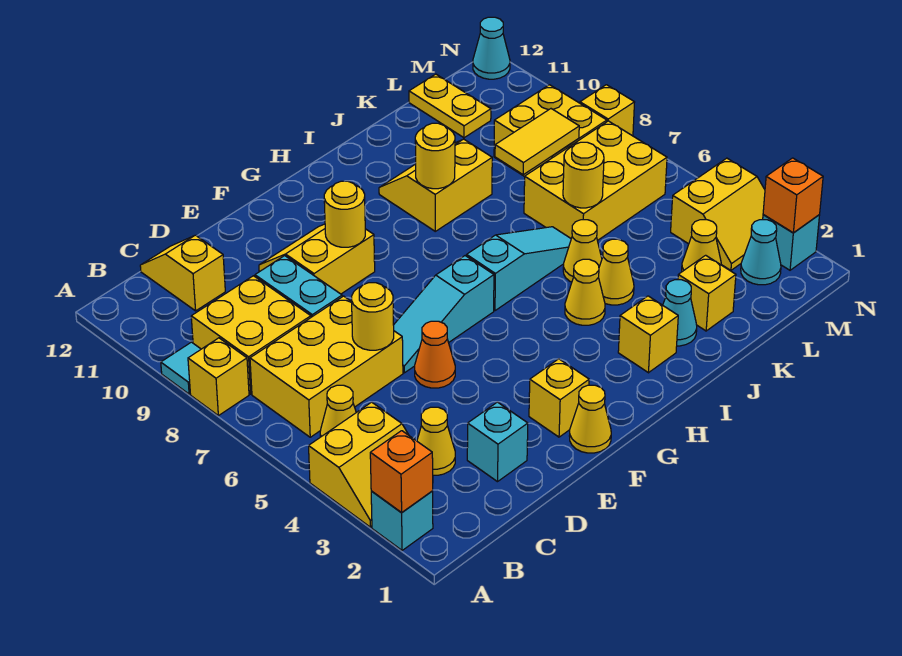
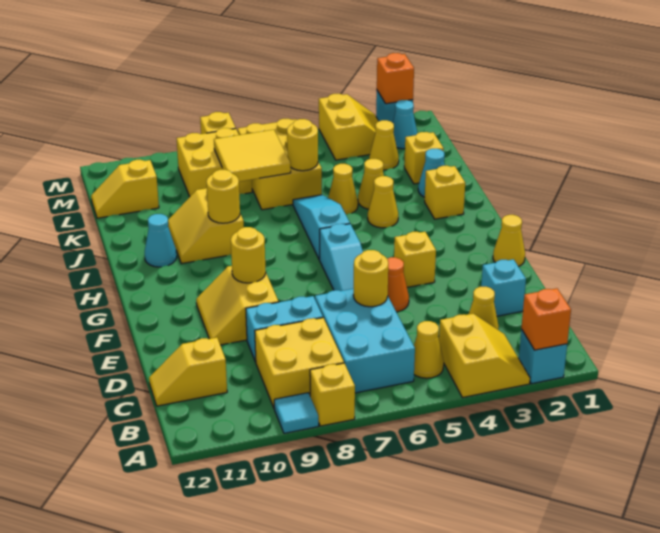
yellow 2x3 brick [250,296,403,437] -> cyan 2x3 brick [315,289,415,393]
yellow 1x1 brick [529,359,589,437] -> yellow 1x1 brick moved to [394,232,436,287]
yellow 1x2 tile [495,109,579,175] -> yellow 2x2 tile [214,130,291,182]
yellow 1x2 plate [409,74,491,138] -> yellow 1x2 slope [91,160,159,218]
cyan 1x1 cone [473,17,510,79] -> cyan 1x1 cone moved to [145,214,177,267]

